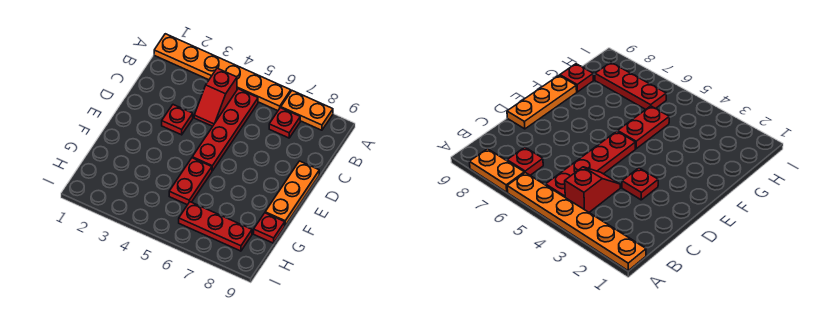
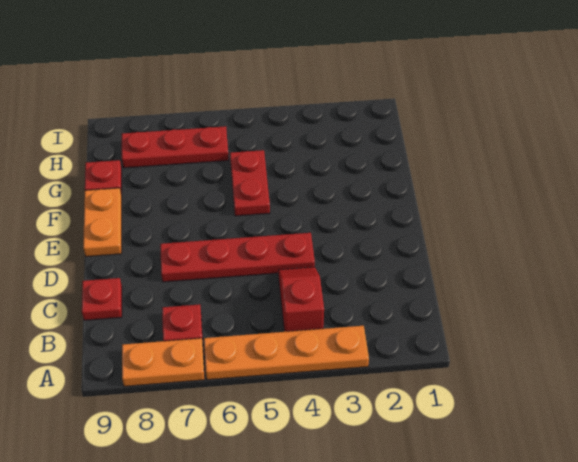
orange 1x6 plate [154,34,291,111] -> orange 1x4 plate [204,326,369,380]
red 1x4 plate [192,89,258,171] -> red 1x4 plate turned to [160,233,315,282]
red 1x1 plate [162,105,193,135] -> red 1x1 plate moved to [82,278,122,320]
orange 1x3 plate [265,161,319,226] -> orange 1x2 plate [83,188,122,257]

